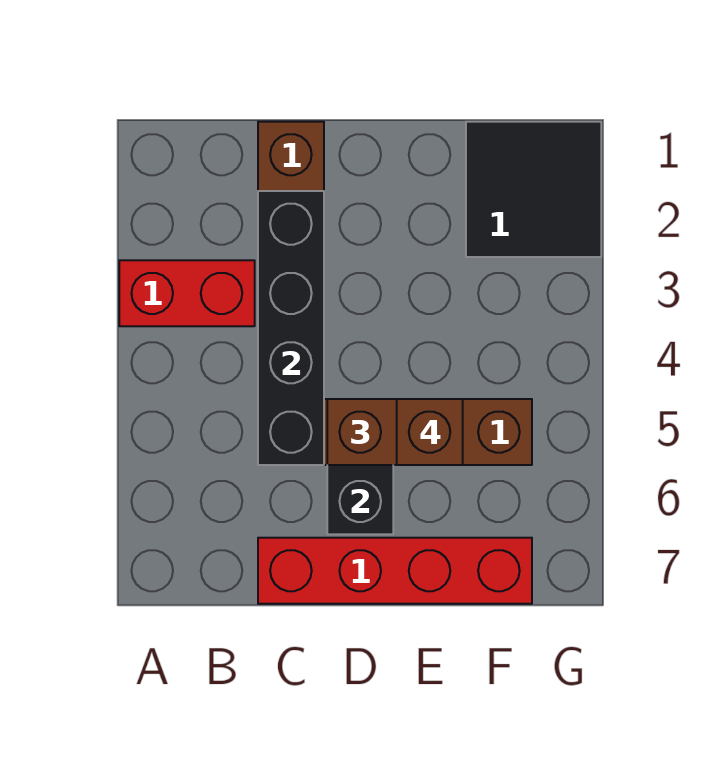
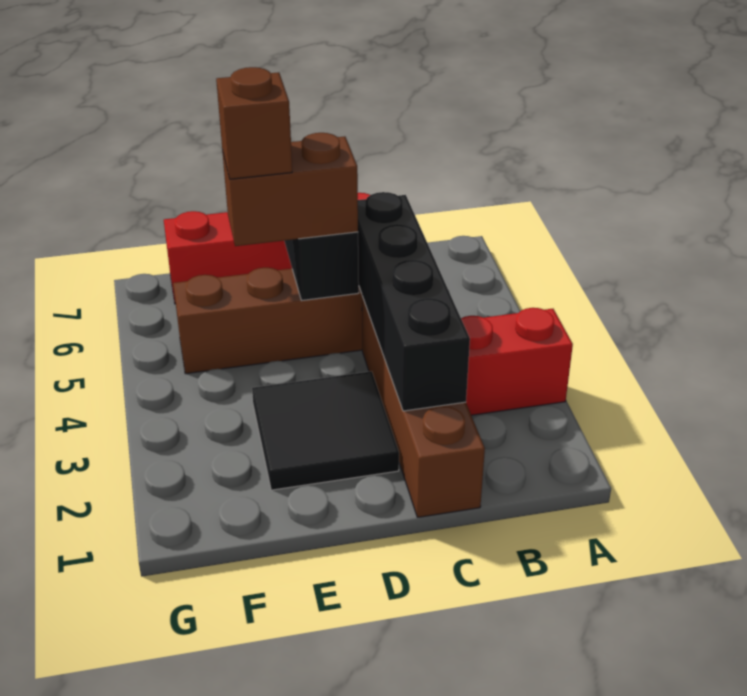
black 2x2 tile [466,122,601,257] -> black 2x2 tile moved to [252,371,399,490]

